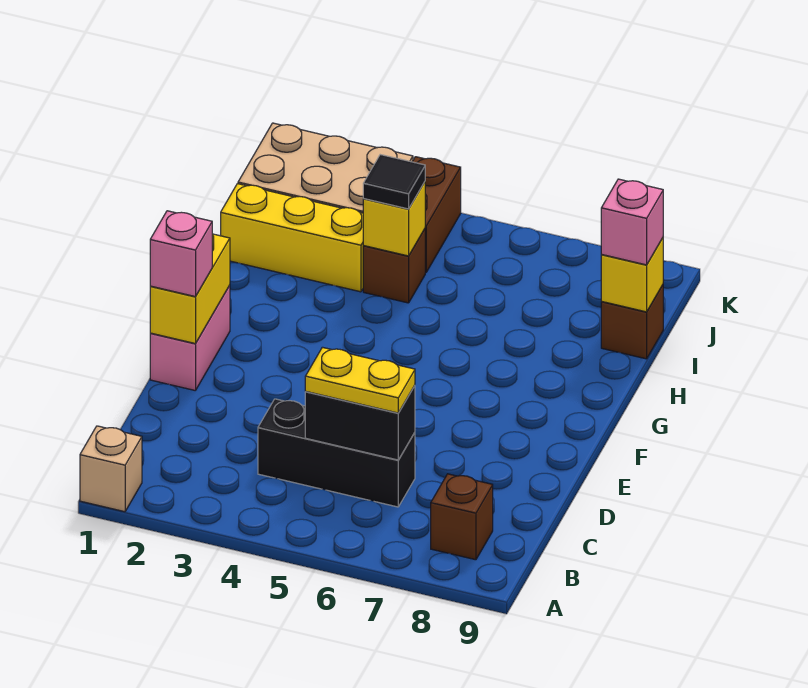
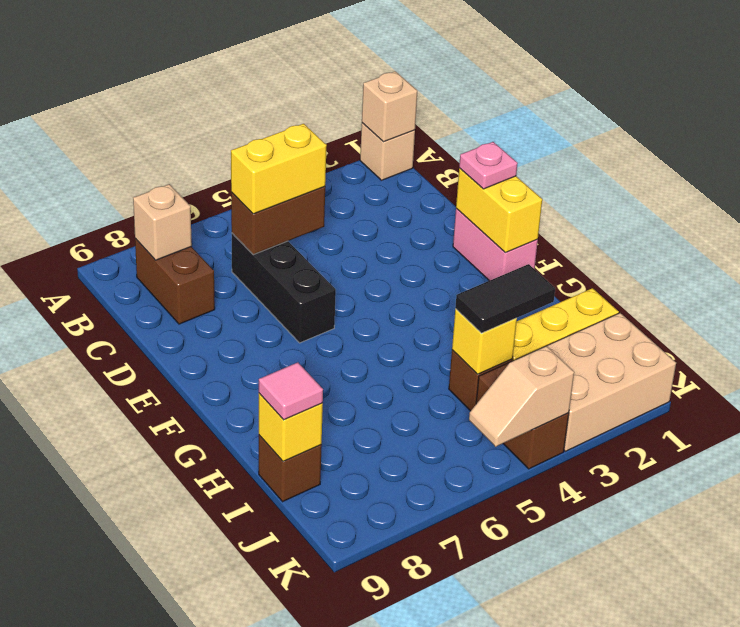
none -> tan 1x1 brick [362,71,417,142]
brown 1x1 brick [431,474,493,560] -> brown 1x2 brick [135,239,215,324]
none -> tan 1x1 brick [133,184,192,260]
black 1x3 brick [258,399,415,507] -> black 1x3 brick turned to [232,233,336,343]
black 1x2 brick [305,386,415,460] -> brown 1x2 brick [231,187,325,255]
yellow 1x2 plate [305,347,415,413] -> yellow 1x2 brick [231,124,327,214]
pink 1x1 brick [150,211,212,297] -> pink 1x1 plate [459,142,518,189]
black 1x1 tile [363,155,425,209] -> black 1x2 tile [455,264,555,333]
pink 1x1 brick [601,179,663,265] -> pink 1x1 tile [259,362,323,420]
none -> tan 1x2 slope [469,346,574,447]

